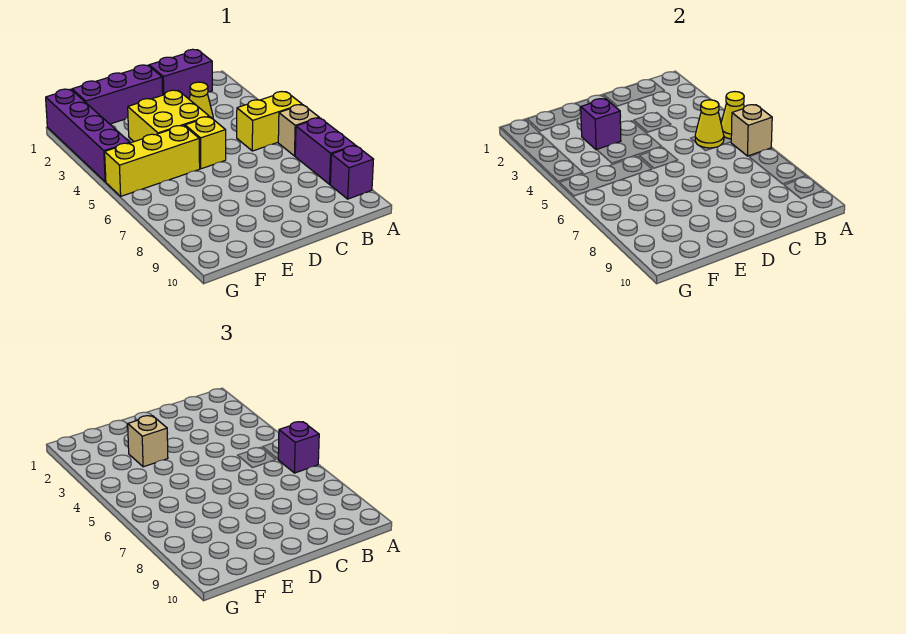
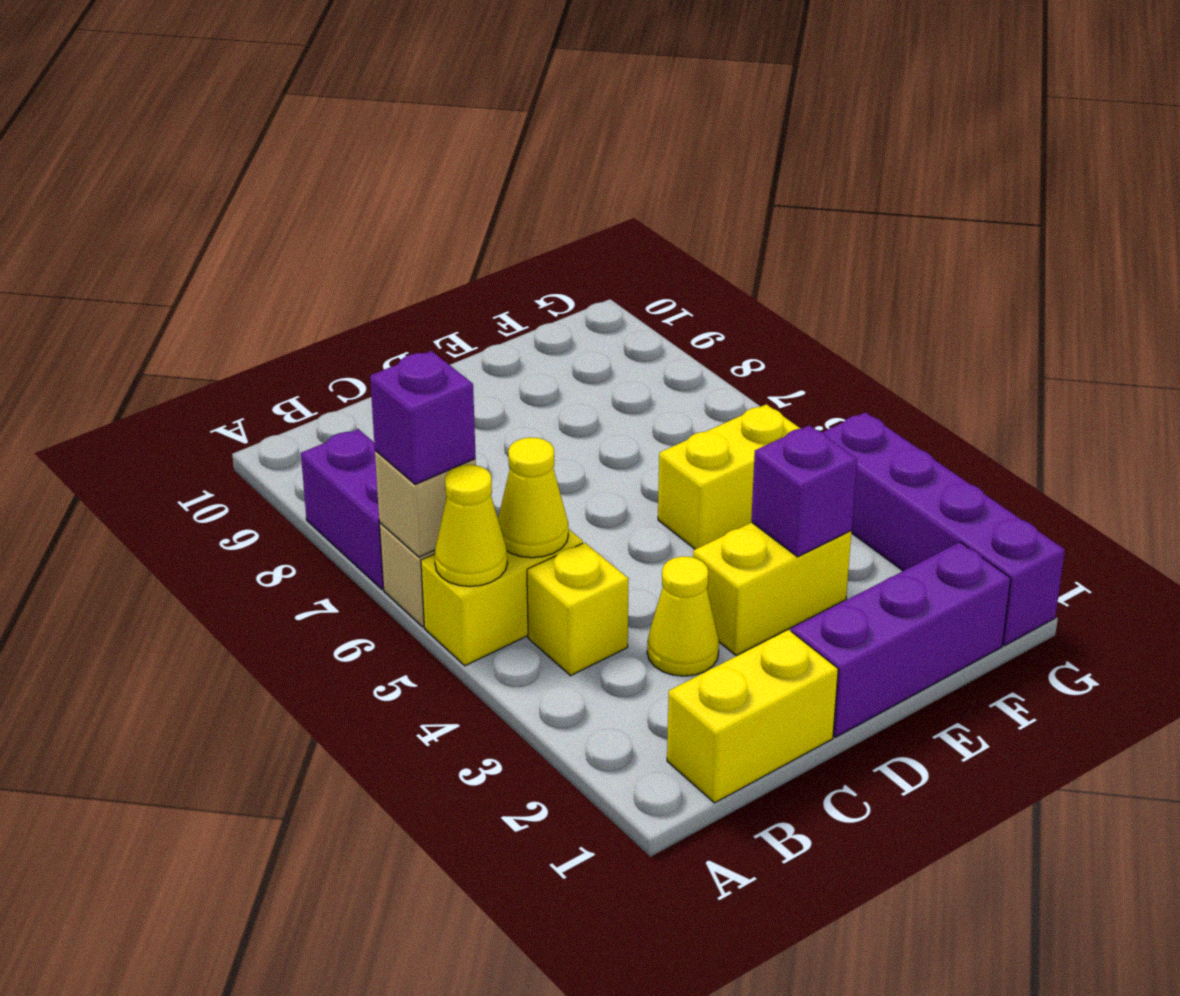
purple 1x1 brick [330,146,374,199] -> none
purple 1x2 brick [149,49,212,99] -> yellow 1x2 brick [667,630,838,803]
yellow 2x2 brick [128,90,209,142] -> yellow 1x2 brick [693,522,851,656]
yellow 1x1 brick [185,117,226,169] -> yellow 1x1 brick moved to [527,543,629,676]
tan 1x1 brick [128,416,168,467] -> none
yellow 1x3 brick [105,125,200,196] -> yellow 1x2 brick [658,404,800,549]

